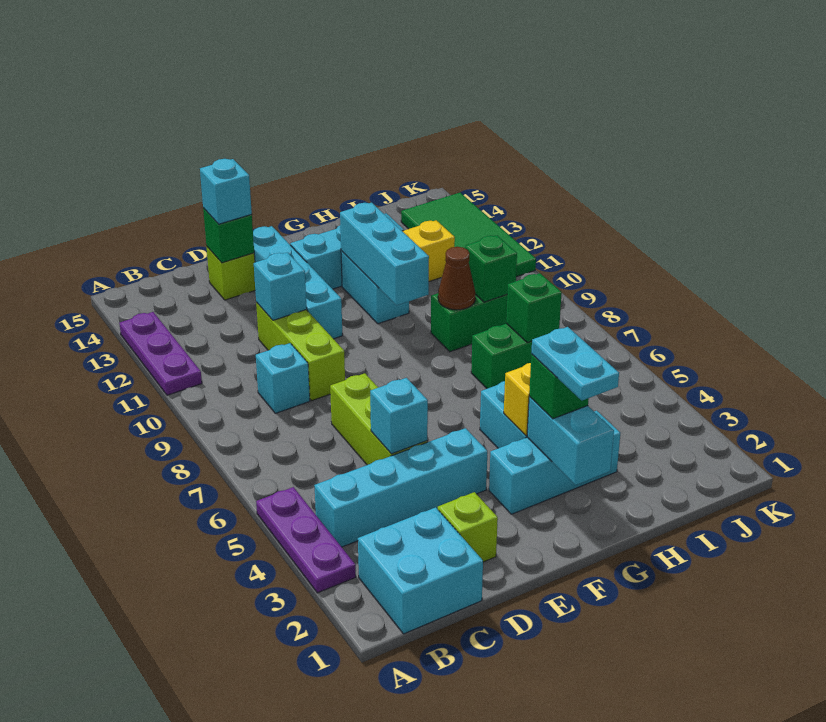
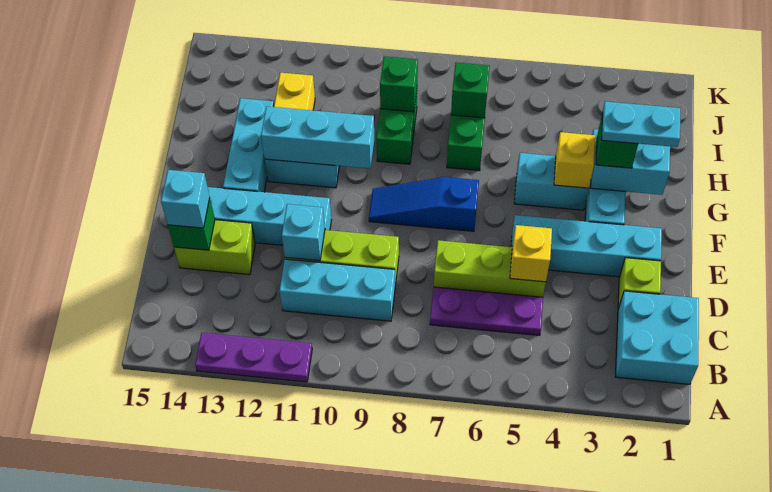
purple 1x3 plate [256,487,356,593] -> purple 1x3 plate moved to [430,287,543,335]
cyan 1x4 brick [314,428,487,547] -> cyan 1x4 brick turned to [511,215,662,277]
cyan 1x1 brick [256,343,310,413] -> cyan 1x3 brick [279,259,395,321]
cyan 1x1 brick [370,378,428,454] -> yellow 1x1 brick [510,225,552,282]
lime 1x1 brick [206,246,255,300] -> lime 1x2 brick [174,220,255,275]
none -> blue 1x3 slope [369,177,479,231]
brown 1x1 cone [438,247,475,310] -> none
green 2x4 tile [401,193,536,277] -> none

